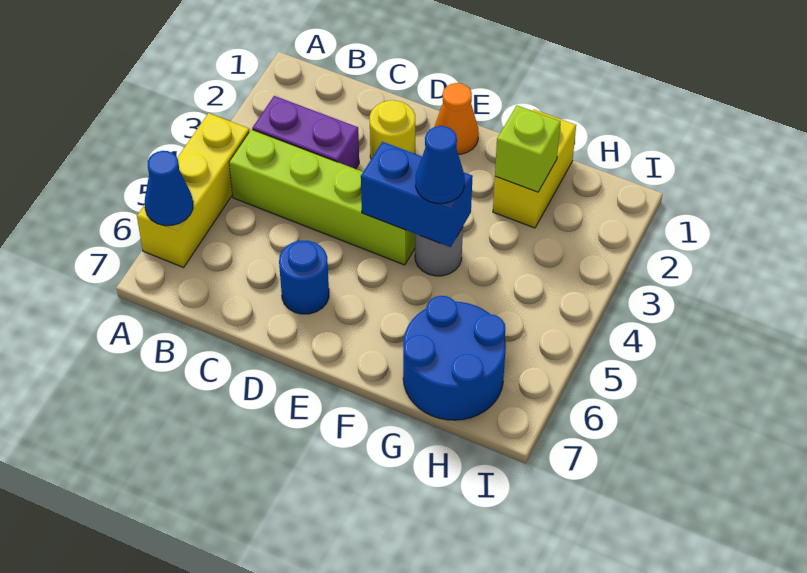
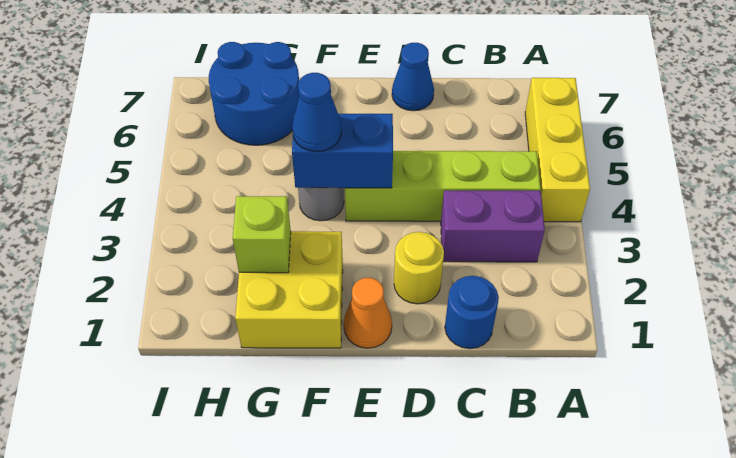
blue 1x1 cone [145,151,193,226] -> blue 1x1 cone moved to [392,43,434,111]
blue 1x1 round brick [279,241,329,314] -> blue 1x1 round brick moved to [445,276,499,349]
yellow 1x2 brick [493,110,576,228] -> yellow 2x2 brick [235,231,343,348]

